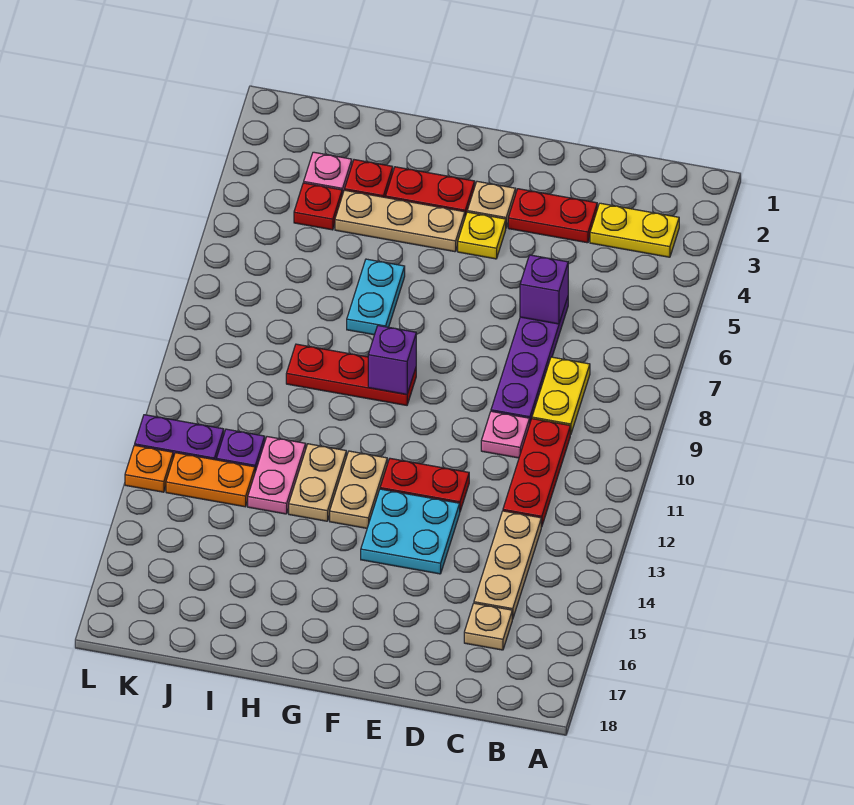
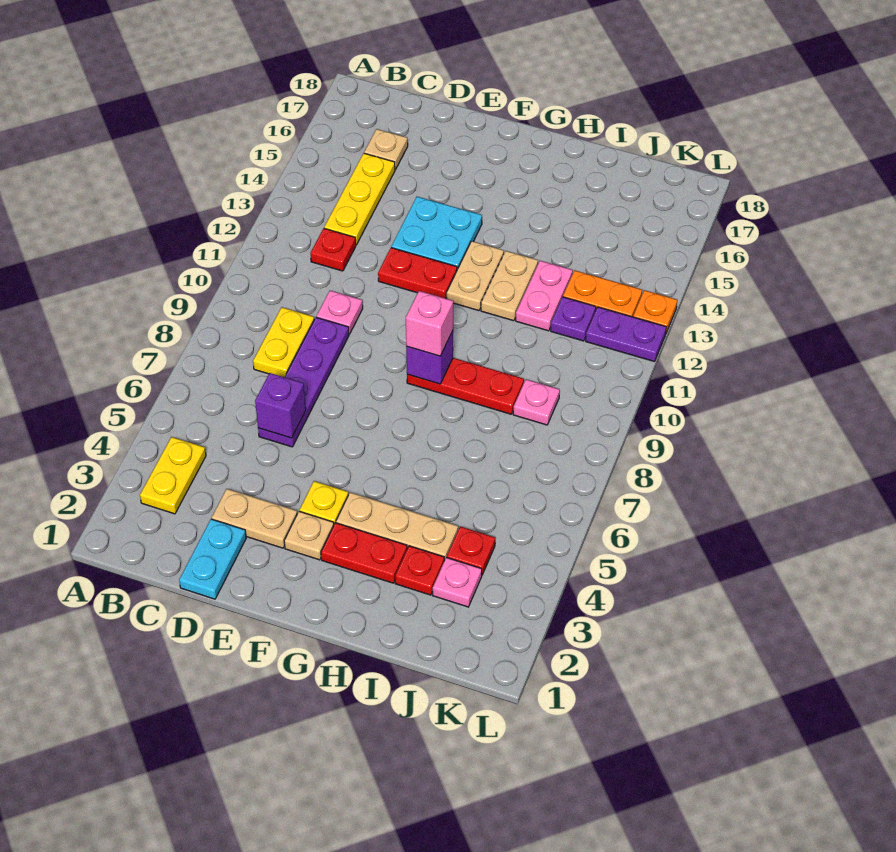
yellow 1x2 plate [590,203,679,257] -> yellow 1x2 plate turned to [140,437,206,514]
red 1x3 plate [503,419,570,527] -> red 1x1 plate [310,228,356,271]
tan 1x3 plate [474,511,541,619] -> yellow 1x3 plate [324,153,395,245]
red 1x2 plate [508,189,597,243] -> tan 1x2 plate [212,489,297,548]
none -> pink 1x1 brick [406,291,453,356]
cyan 1x2 plate [347,259,405,335] -> cyan 1x2 plate moved to [179,519,246,599]
none -> pink 1x1 plate [513,379,560,425]

